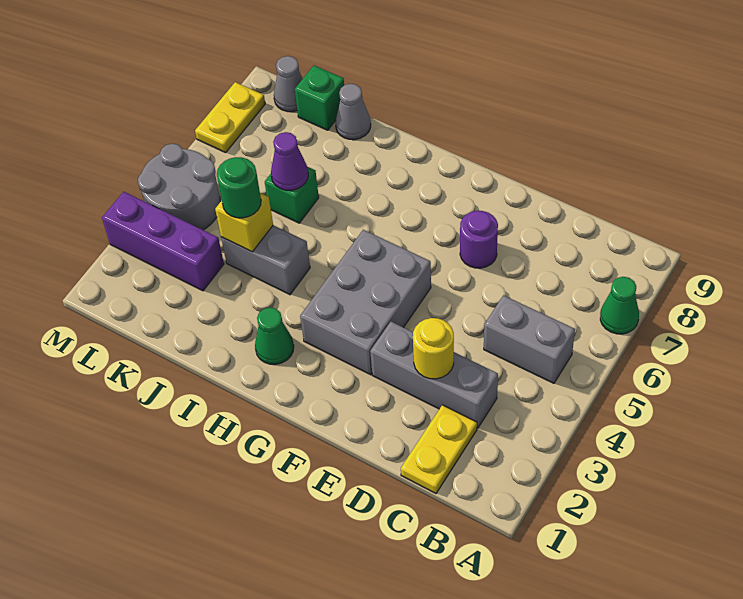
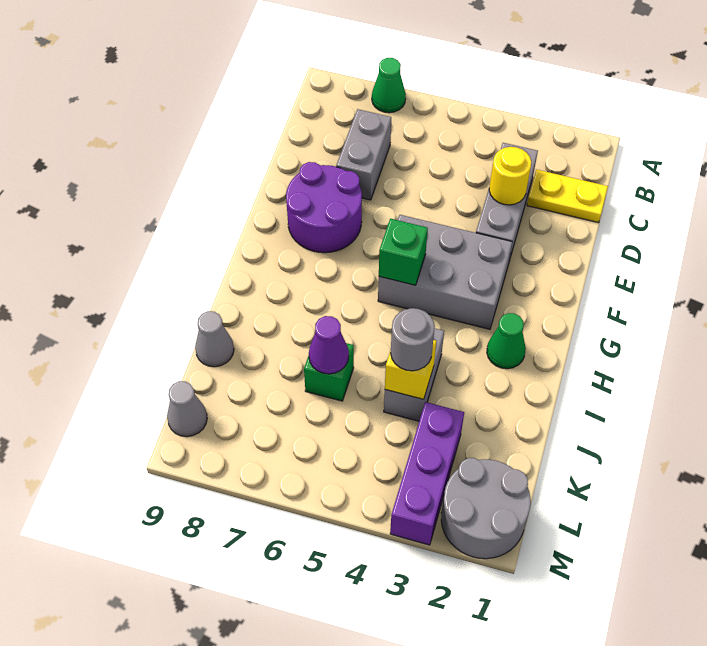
grey 1x2 brick [484,295,575,383] -> grey 1x2 brick moved to [336,109,391,200]
purple 1x1 round brick [460,211,498,268] -> purple 2x2 round brick [286,162,362,253]
green 1x1 round brick [217,157,261,218] -> grey 1x1 round brick [391,308,435,371]
green 1x1 brick [295,65,344,130] -> green 1x1 brick moved to [379,219,428,285]
grey 2x2 round brick [138,144,221,230] -> grey 2x2 round brick moved to [441,458,531,559]
yellow 1x2 plate [195,82,265,153] -> none

